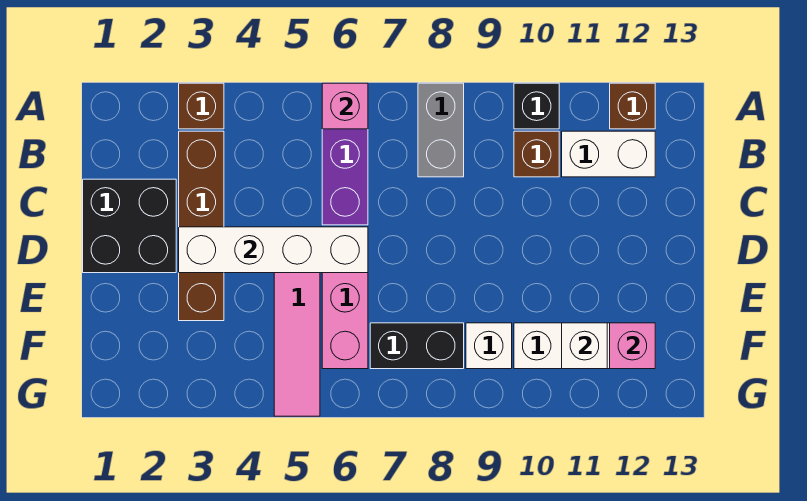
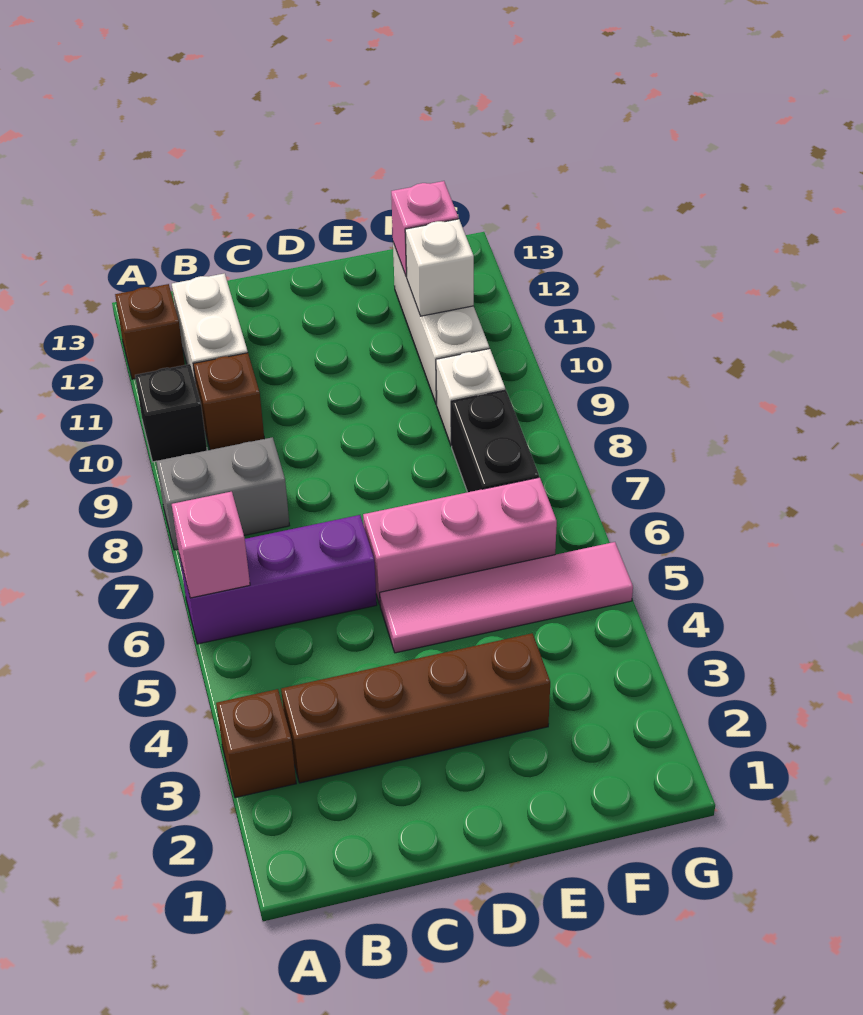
black 2x2 brick [83,179,176,273] -> none
white 1x4 brick [179,227,368,273] -> none

